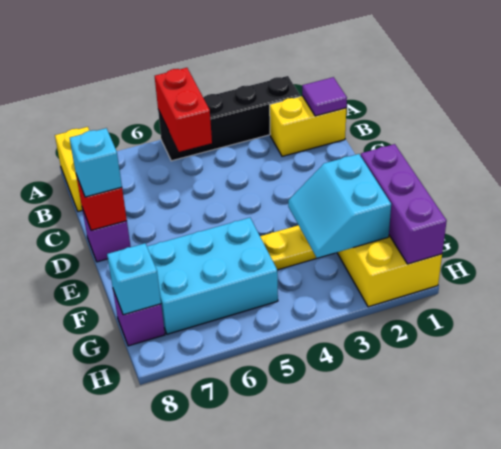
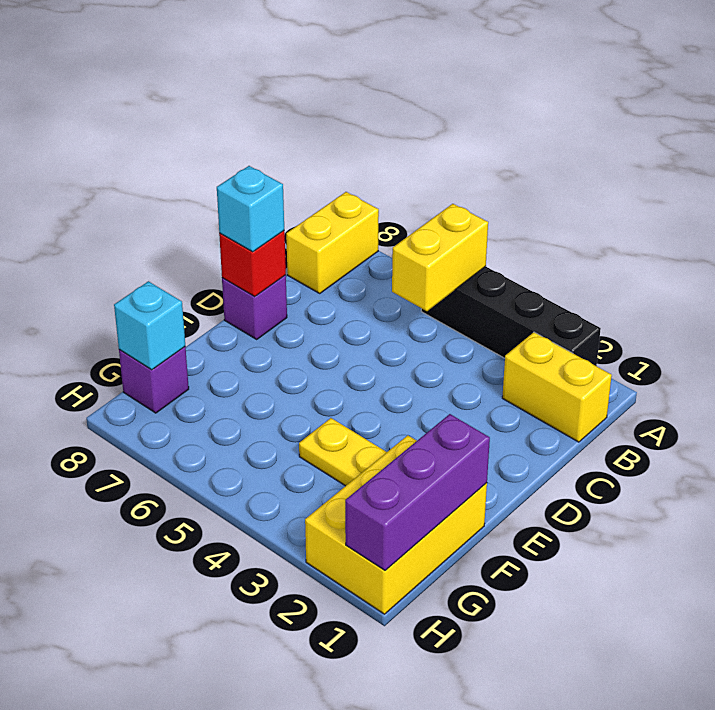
red 1x2 brick [155,68,212,152] -> yellow 1x2 brick [392,204,488,311]
purple 1x1 tile [302,77,347,116] -> none
cyan 2x2 slope [288,154,391,258] -> none
cyan 2x3 brick [147,218,278,334] -> none

